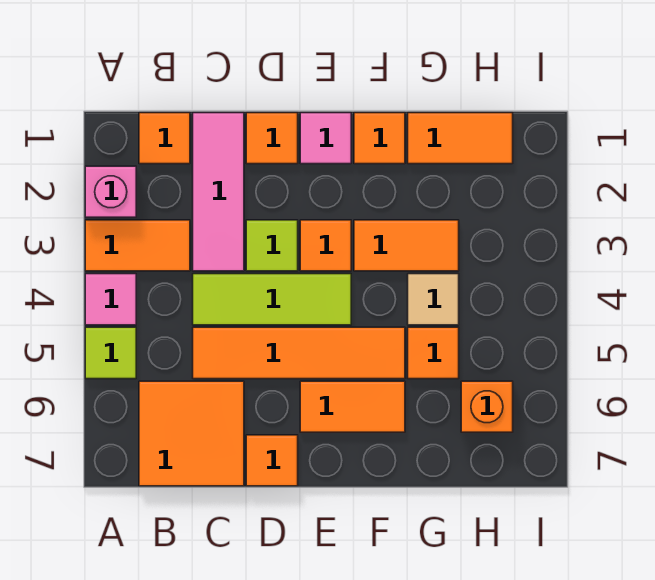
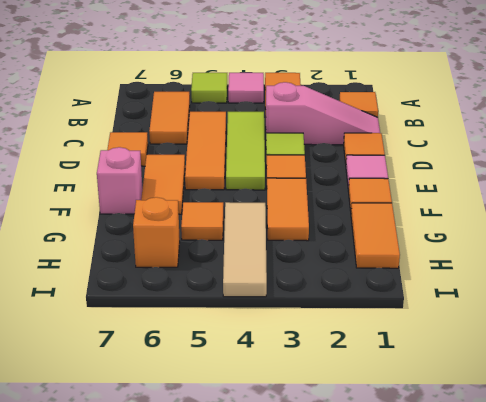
pink 1x1 brick [85,166,136,217] -> pink 1x1 brick moved to [97,147,143,214]
orange 2x2 tile [139,381,244,486] -> orange 1x2 tile [149,92,190,144]
pink 1x3 tile [193,113,244,271] -> pink 1x3 slope [266,82,380,145]
orange 1x4 tile [193,327,405,379] -> orange 1x3 tile [185,112,226,190]
tan 1x1 tile [408,274,459,325] -> tan 1x3 tile [223,202,267,297]

